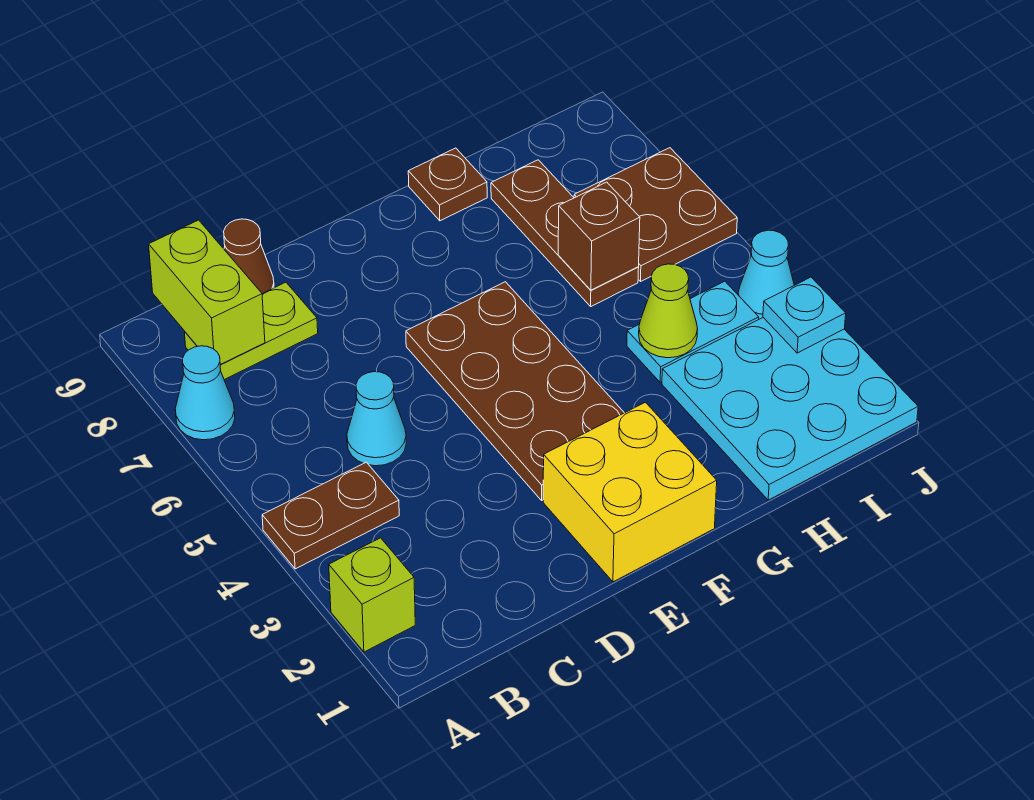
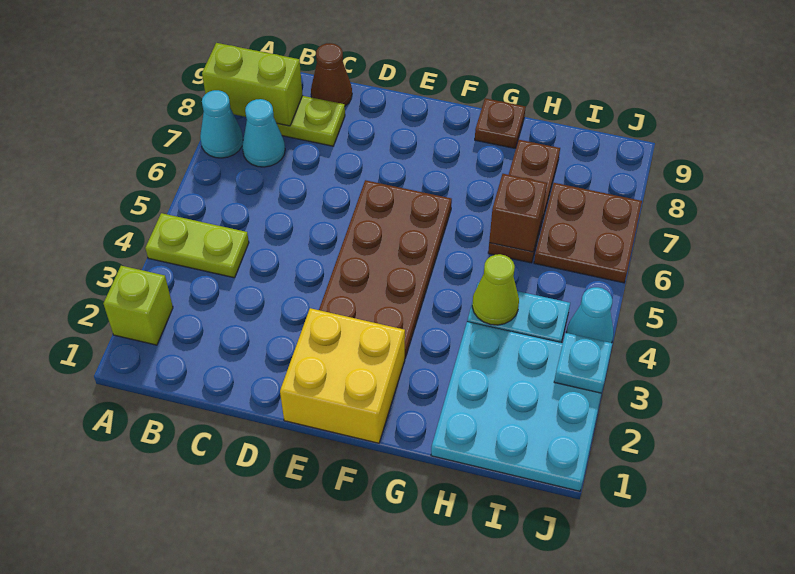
brown 1x2 plate [262,462,399,569] -> lime 1x2 plate [145,213,249,278]
lime 1x2 brick [149,220,265,365] -> lime 1x2 brick turned to [202,43,303,126]
cyan 1x1 cone [347,372,406,466] -> cyan 1x1 cone moved to [242,99,285,167]

